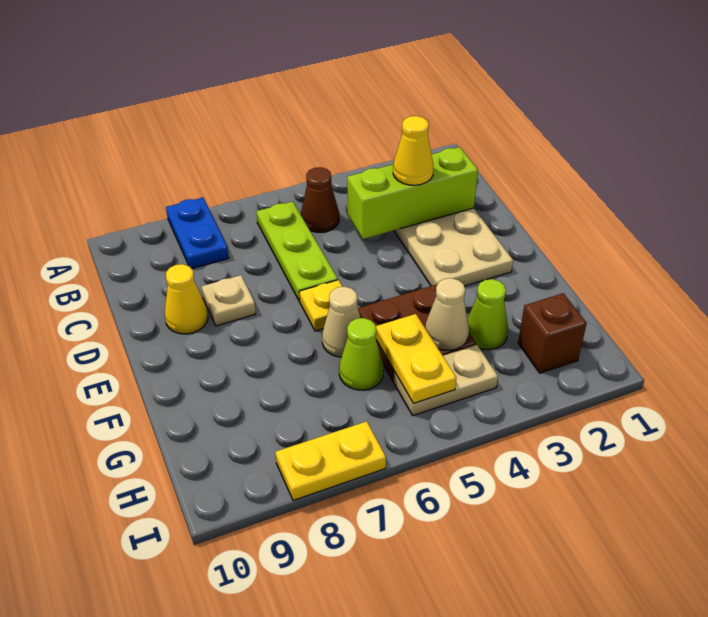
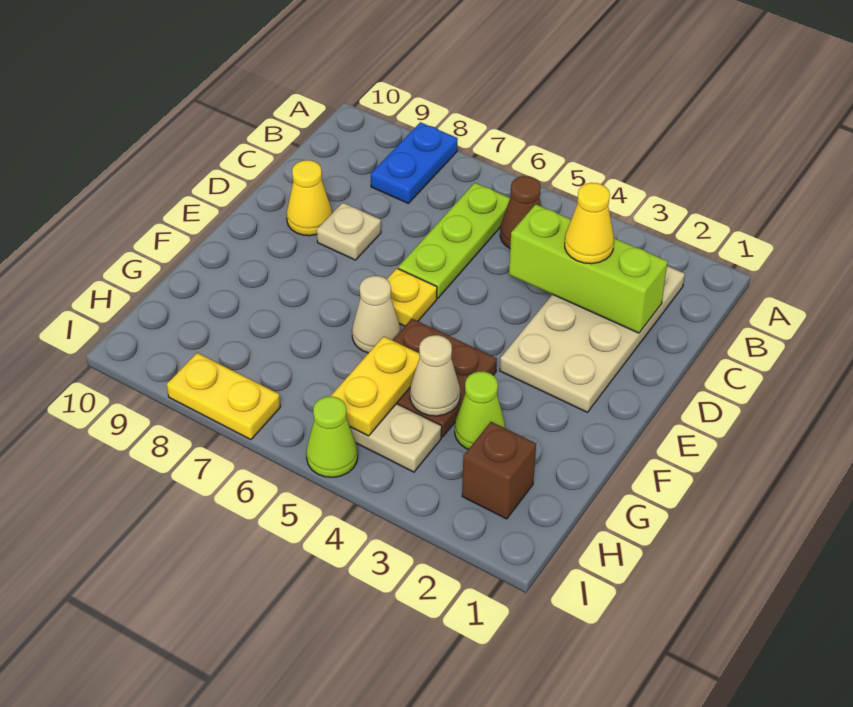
lime 1x1 cone [339,318,384,390] -> lime 1x1 cone moved to [306,396,358,477]

